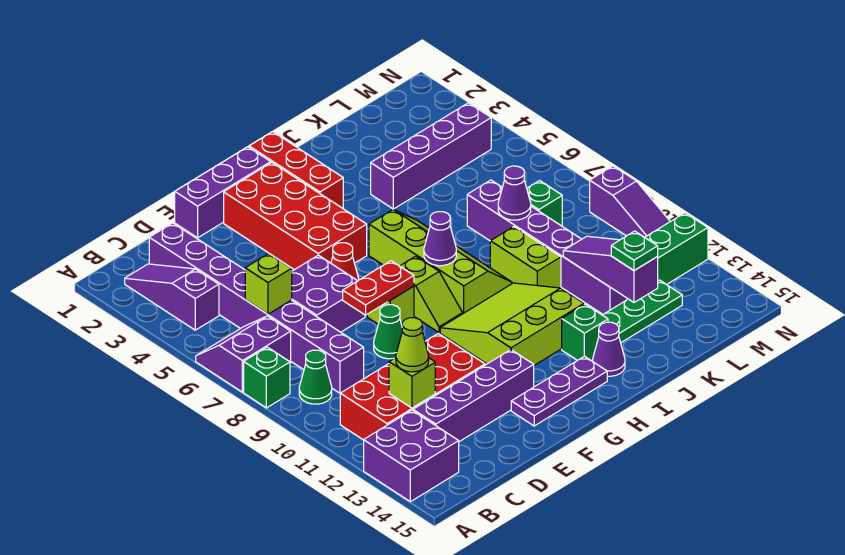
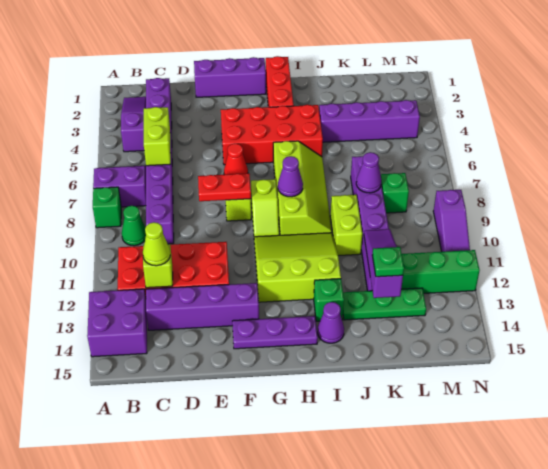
lime 1x1 brick [245,254,292,314] -> lime 1x2 brick [144,107,171,166]
purple 2x2 brick [292,255,365,332] -> none
green 1x1 cone [374,305,402,359] -> none
red 2x4 brick [224,163,367,270] -> red 2x4 brick turned to [221,105,323,165]

